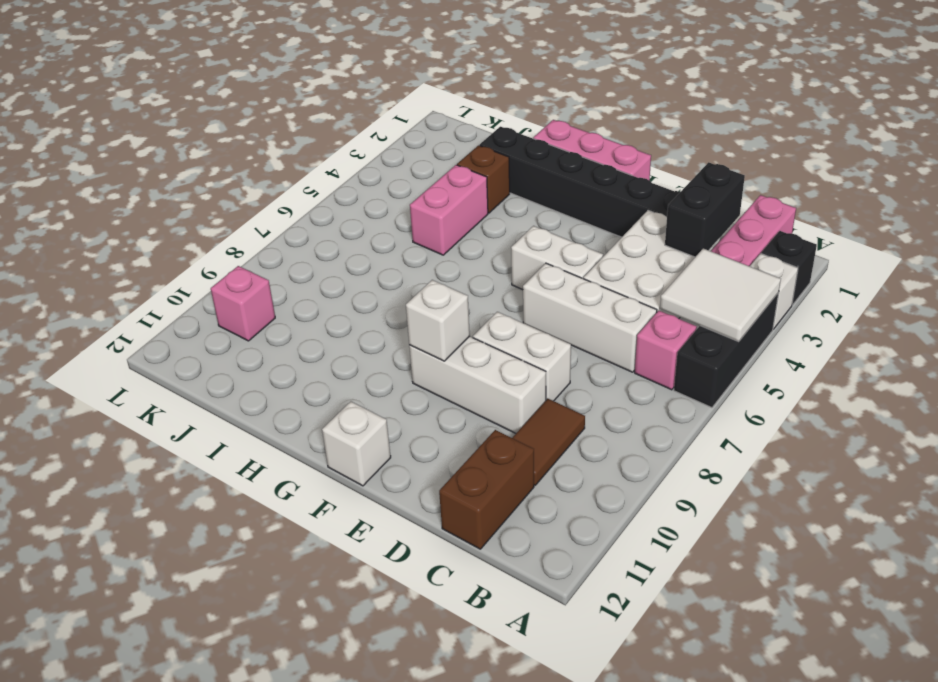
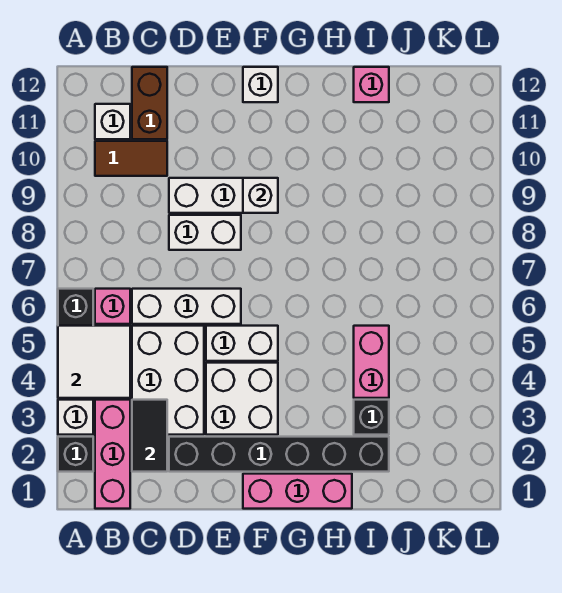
none -> white 1x1 brick [95,104,130,139]
black 1x2 brick [665,162,745,257] -> black 1x2 tile [132,400,167,472]
brown 1x2 tile [513,399,585,485] -> brown 1x2 tile turned to [95,141,167,176]
none -> white 2x2 brick [206,363,278,435]
brown 1x1 brick [457,145,510,213] -> black 1x1 brick [354,400,389,435]
pink 1x1 brick [211,266,275,341] -> pink 1x1 brick moved to [354,67,389,102]

